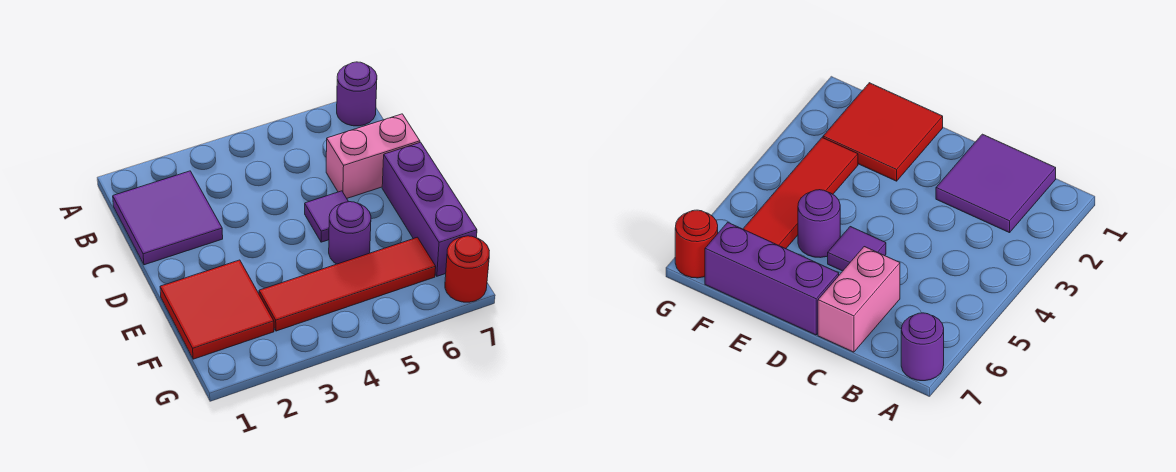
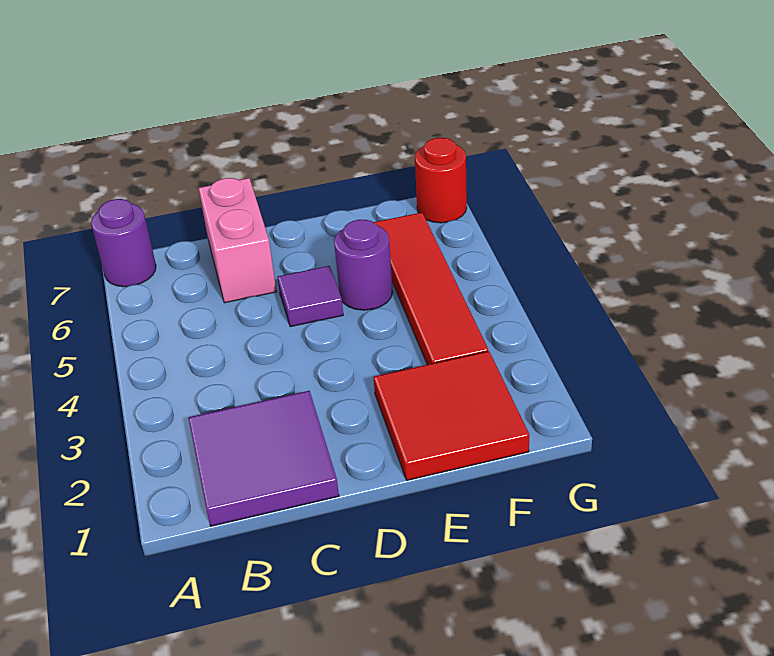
purple 1x3 brick [382,142,477,276] -> none

